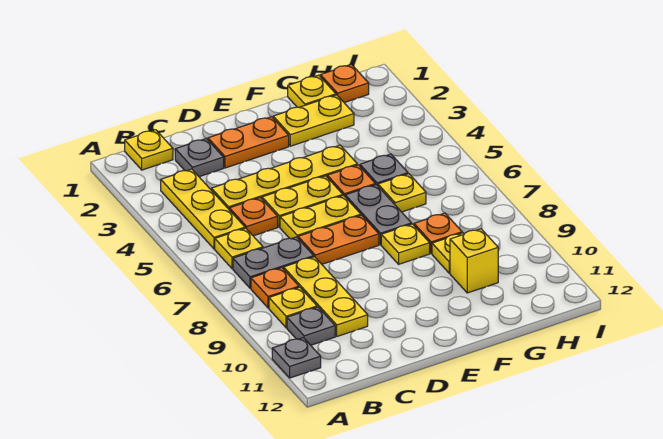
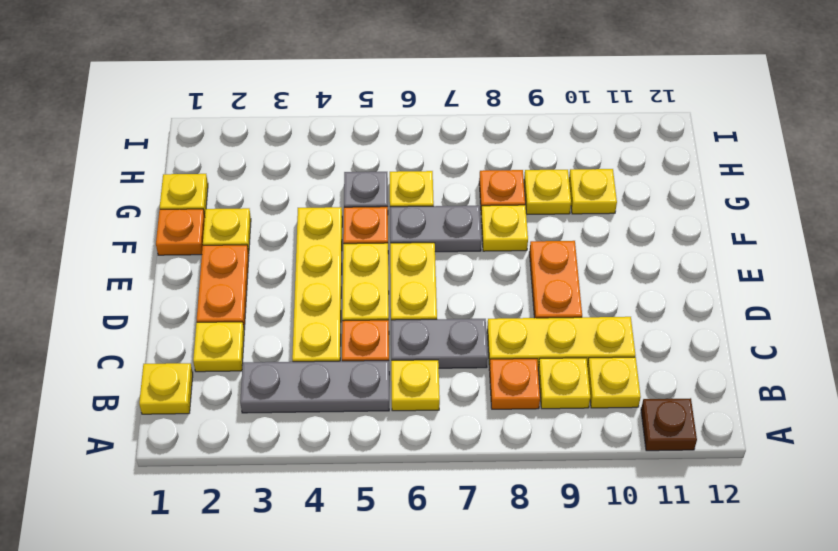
grey 1x1 plate [272,338,321,378] -> brown 1x1 plate [641,398,697,451]
yellow 1x3 plate [161,169,245,249] -> grey 1x3 plate [240,361,389,413]
grey 1x2 plate [233,237,314,288] -> grey 1x2 plate turned to [391,319,488,368]
grey 1x1 plate [287,307,335,345] -> yellow 1x1 plate [587,357,641,408]
grey 1x1 plate [175,139,224,177] -> yellow 1x1 plate [193,322,244,372]
orange 1x2 plate [298,215,379,264] -> orange 1x2 plate moved to [529,241,582,318]
yellow 1x2 plate [273,95,354,146] -> yellow 1x1 plate [203,208,251,253]
yellow 1x1 brick [450,229,498,293] -> yellow 1x1 plate [569,169,617,214]
orange 1x1 plate [320,64,369,103] -> orange 1x1 plate moved to [156,209,205,255]

